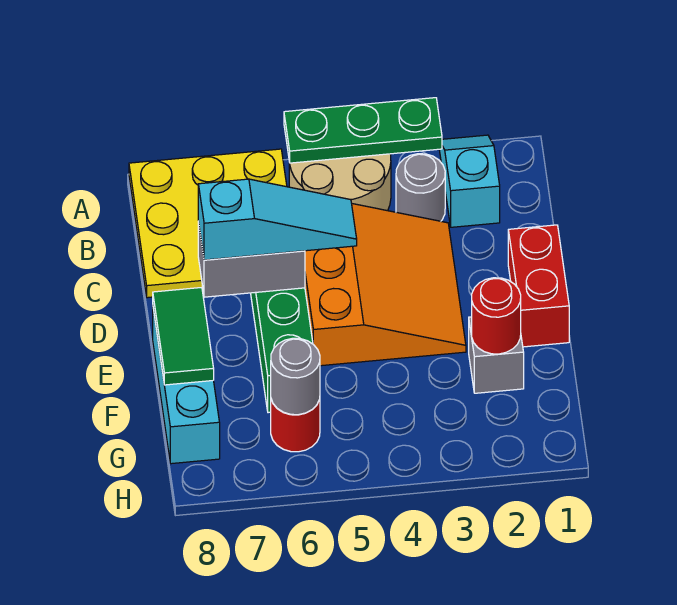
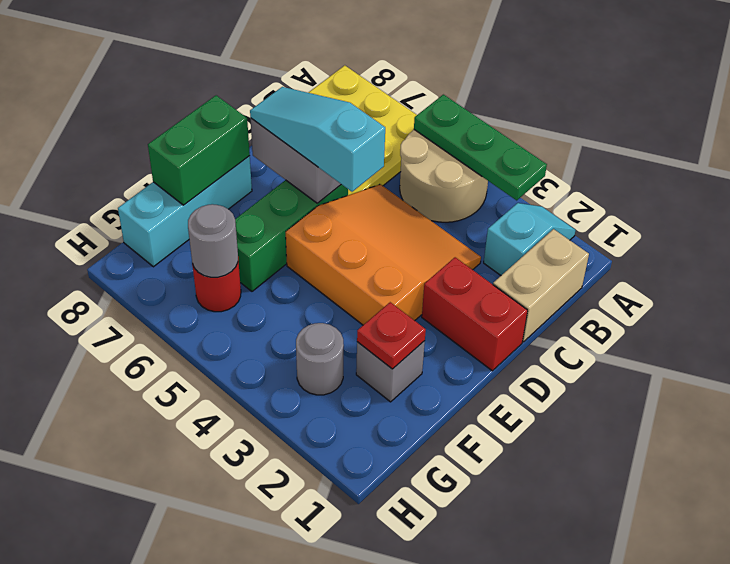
none -> tan 1x2 brick [493,229,589,342]
grey 1x1 round brick [396,154,445,221] -> grey 1x1 round brick moved to [296,323,344,395]
orange 3x3 slope [305,204,466,366] -> orange 3x3 slope turned to [286,184,481,325]
red 1x2 brick [508,225,569,347] -> red 1x2 brick turned to [422,257,528,371]
cyan 1x3 slope [198,179,357,260] -> cyan 1x3 slope turned to [250,87,385,192]
green 1x2 tile [153,287,214,385] -> green 1x2 brick [148,95,250,205]
red 1x1 round brick [472,278,521,354] -> red 1x1 plate [357,302,426,369]

